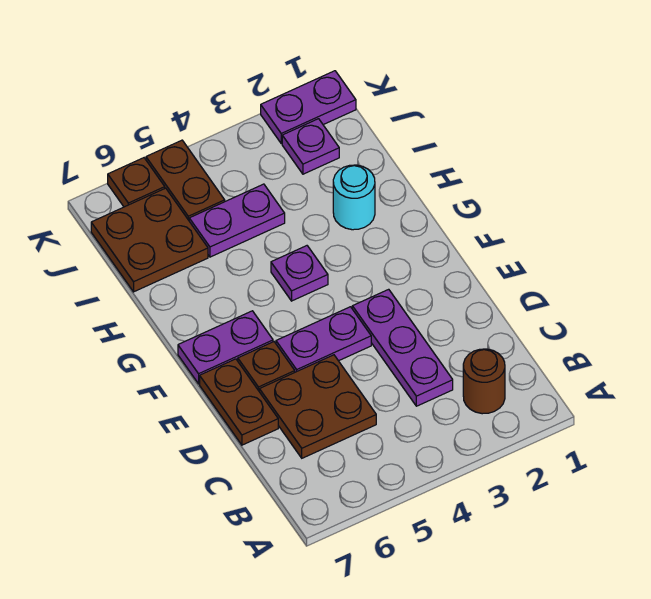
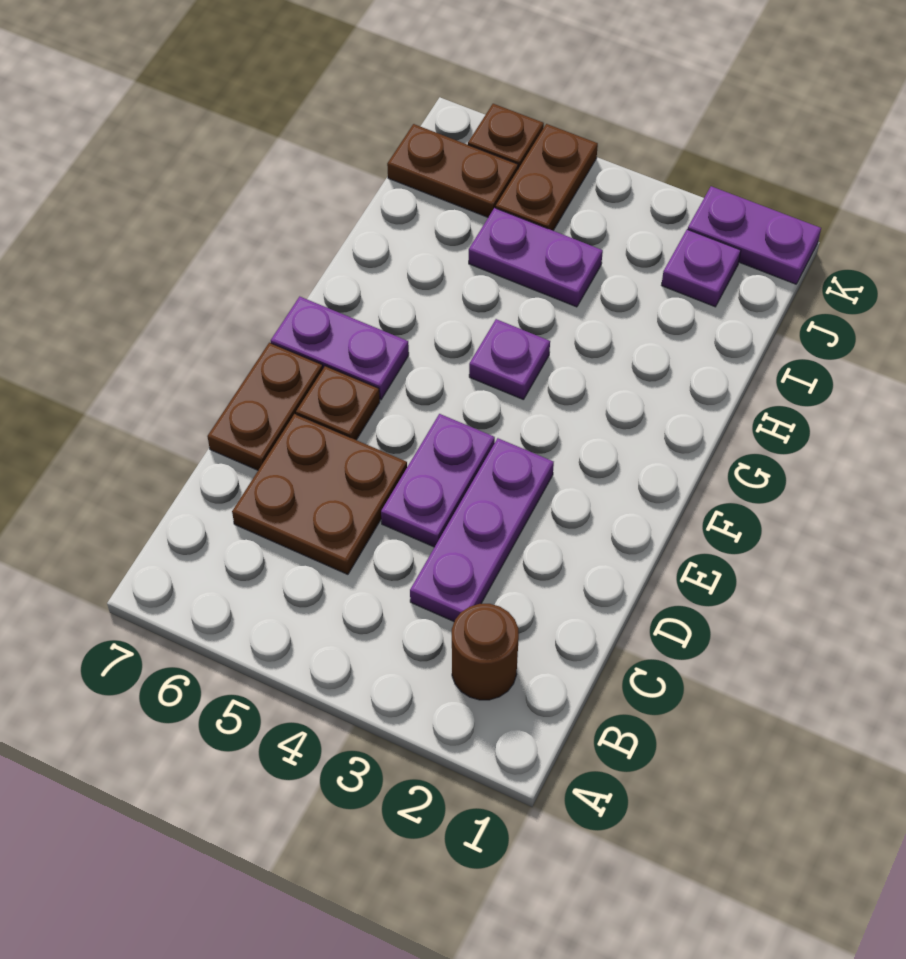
purple 1x2 plate [276,307,371,372] -> purple 1x2 plate turned to [381,414,495,547]
cyan 1x1 round brick [333,165,375,230] -> none
brown 2x2 plate [91,188,208,292] -> brown 1x2 plate [387,124,518,217]

